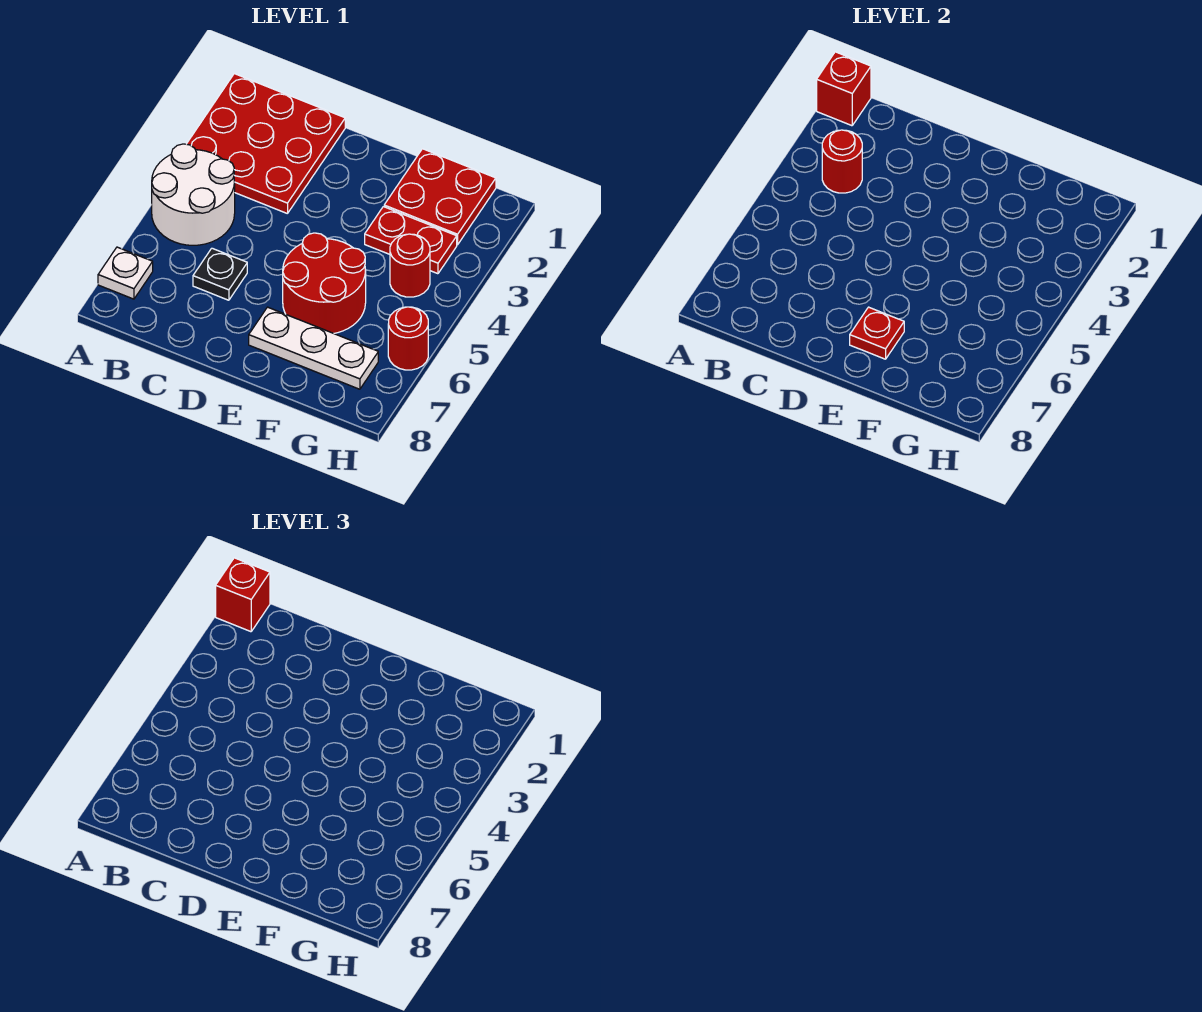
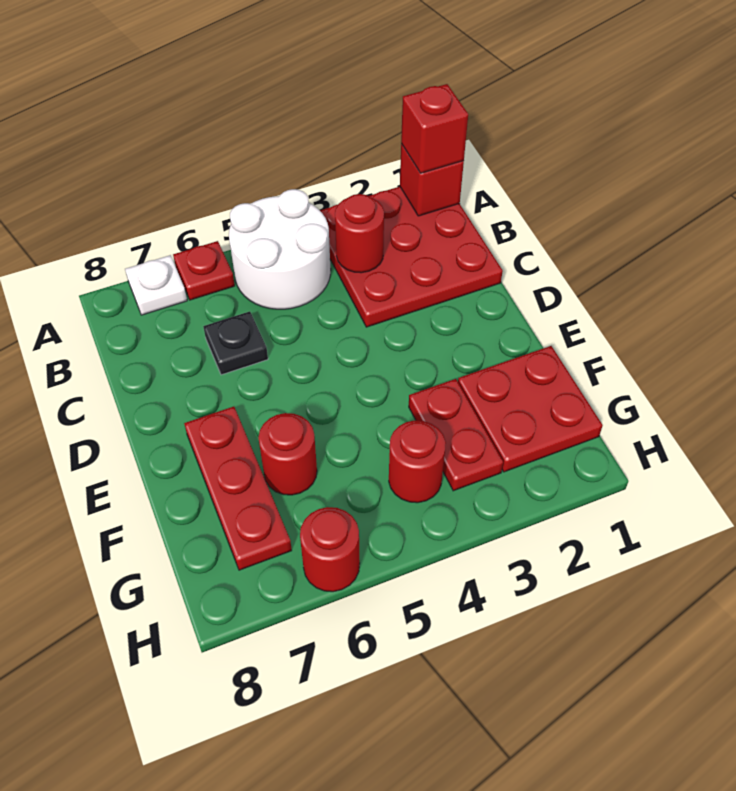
red 2x2 round brick [283,233,366,333] -> red 1x1 round brick [258,413,317,495]
white 1x3 plate [249,307,378,389] -> red 1x3 plate [184,407,292,570]
red 1x1 plate [850,307,904,359] -> red 1x1 plate moved to [173,241,235,300]

